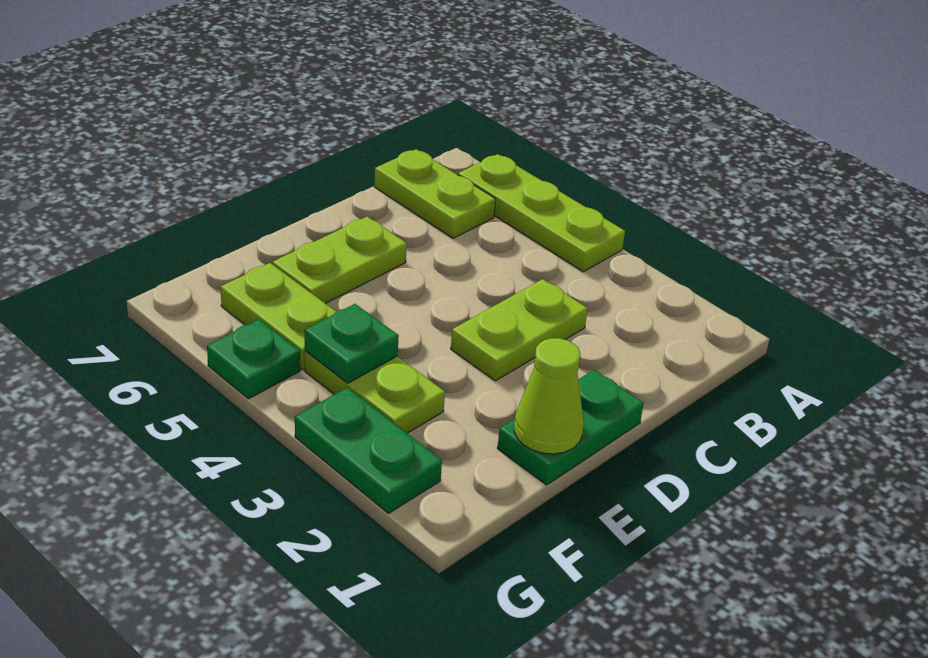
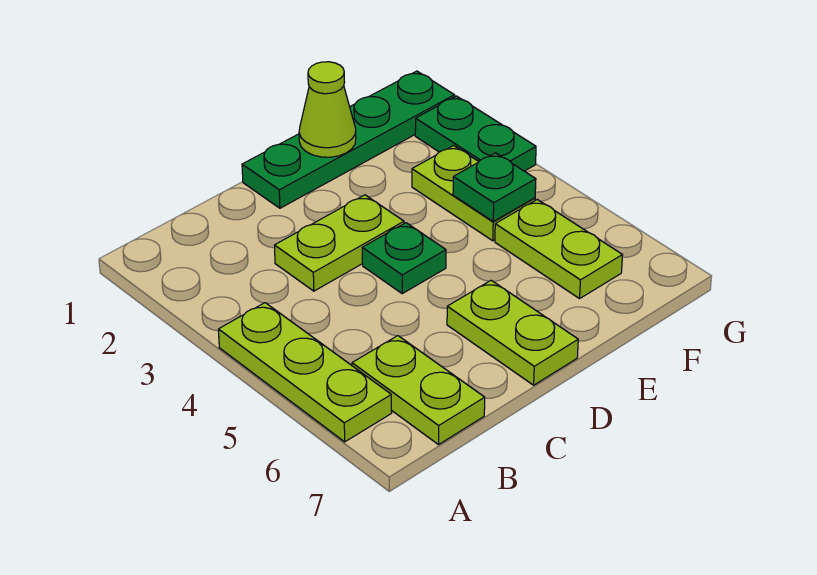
green 1x2 plate [497,370,644,485] -> green 1x4 plate [242,71,455,208]
lime 1x2 plate [273,217,407,304] -> lime 1x2 plate turned to [447,280,578,385]
green 1x1 plate [207,320,300,399] -> green 1x1 plate moved to [362,223,446,294]

